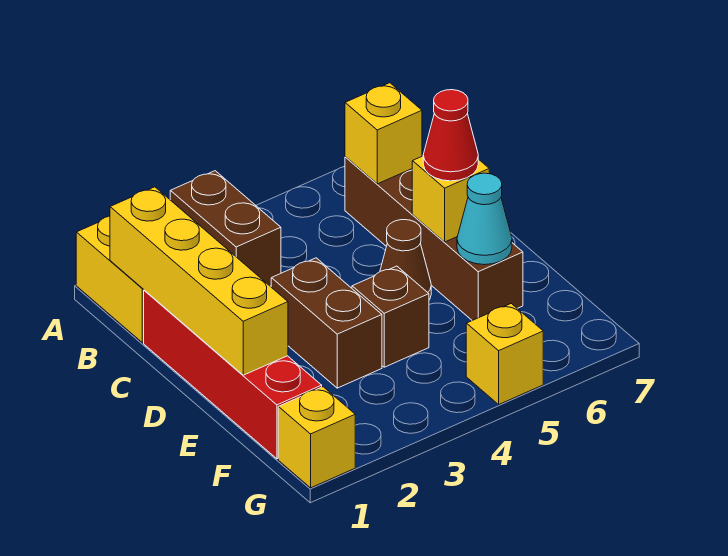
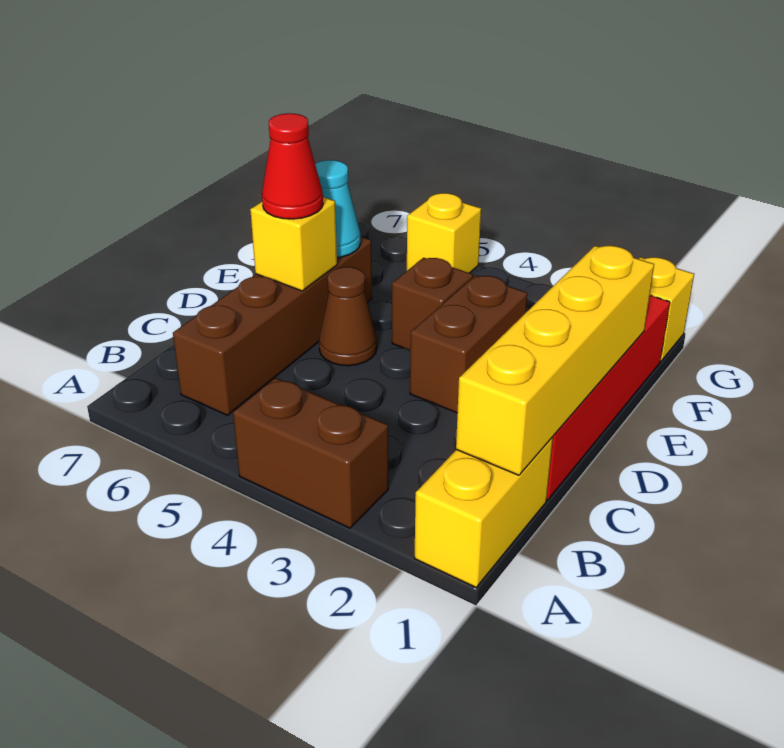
brown 1x2 brick [170,171,281,286] -> brown 1x2 brick turned to [233,378,388,528]
yellow 1x1 brick [345,83,422,184] -> none

